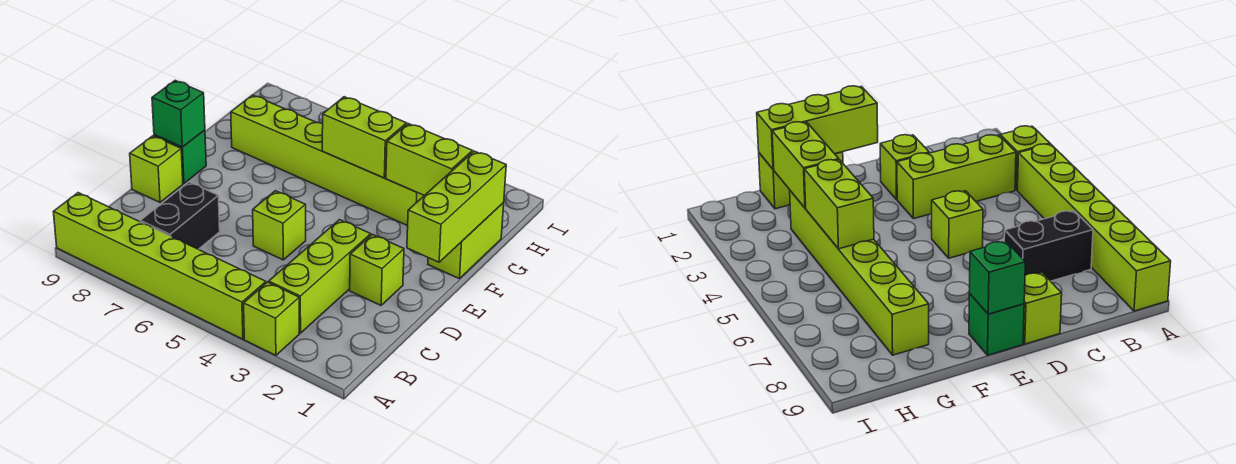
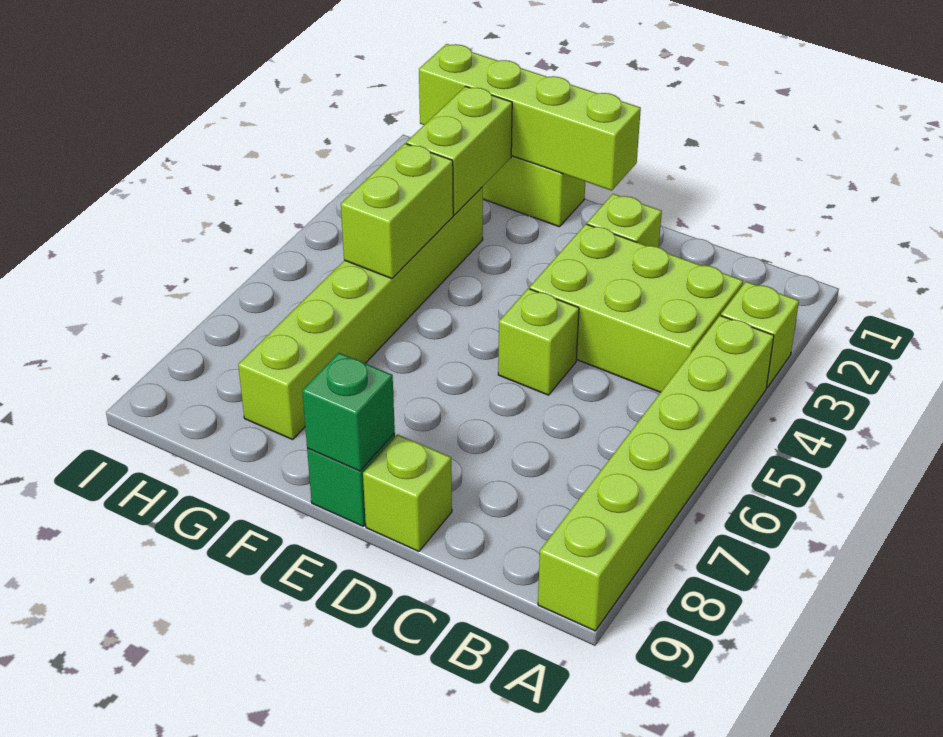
lime 1x3 brick [269,220,371,333] -> lime 2x3 brick [530,224,743,392]
black 1x2 brick [140,182,220,249] -> none
lime 1x3 brick [407,151,506,262] -> lime 1x4 brick [419,44,641,191]

